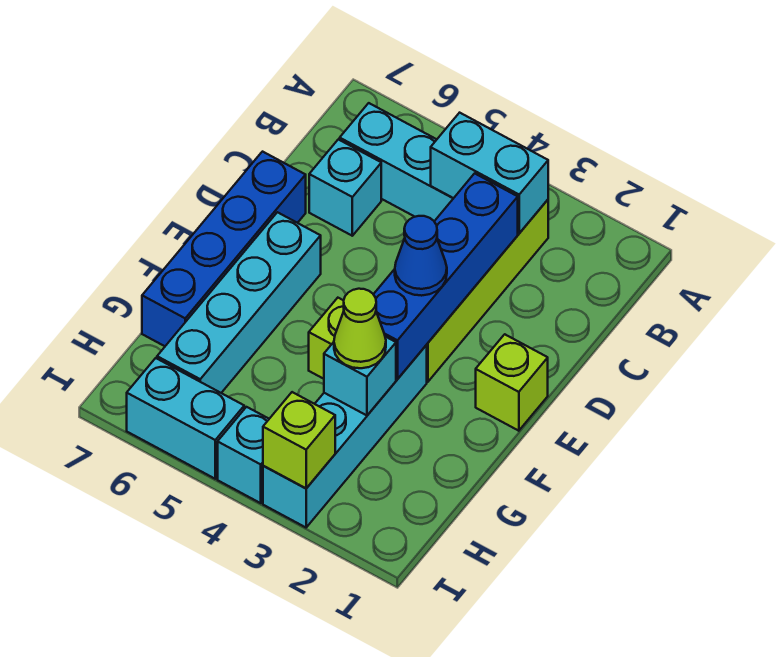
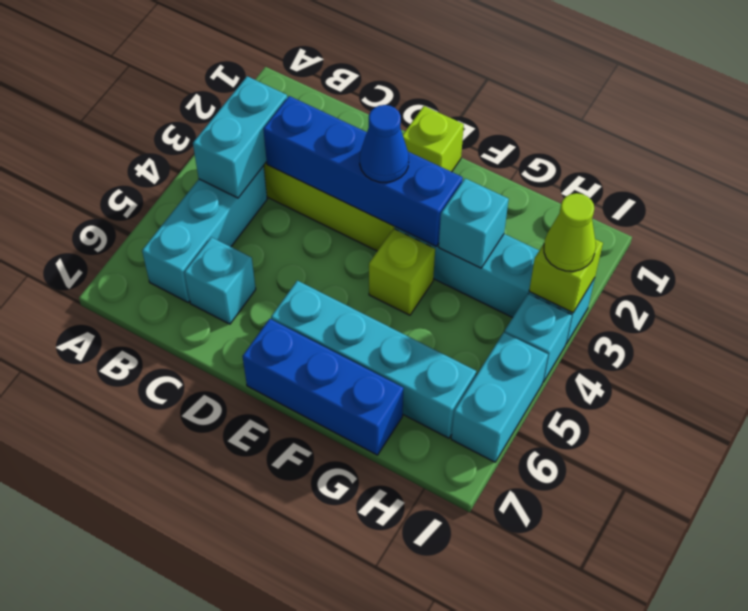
blue 1x4 brick [142,152,306,346] -> blue 1x3 brick [242,319,403,455]
lime 1x1 cone [334,289,386,368] -> lime 1x1 cone moved to [544,193,596,271]

